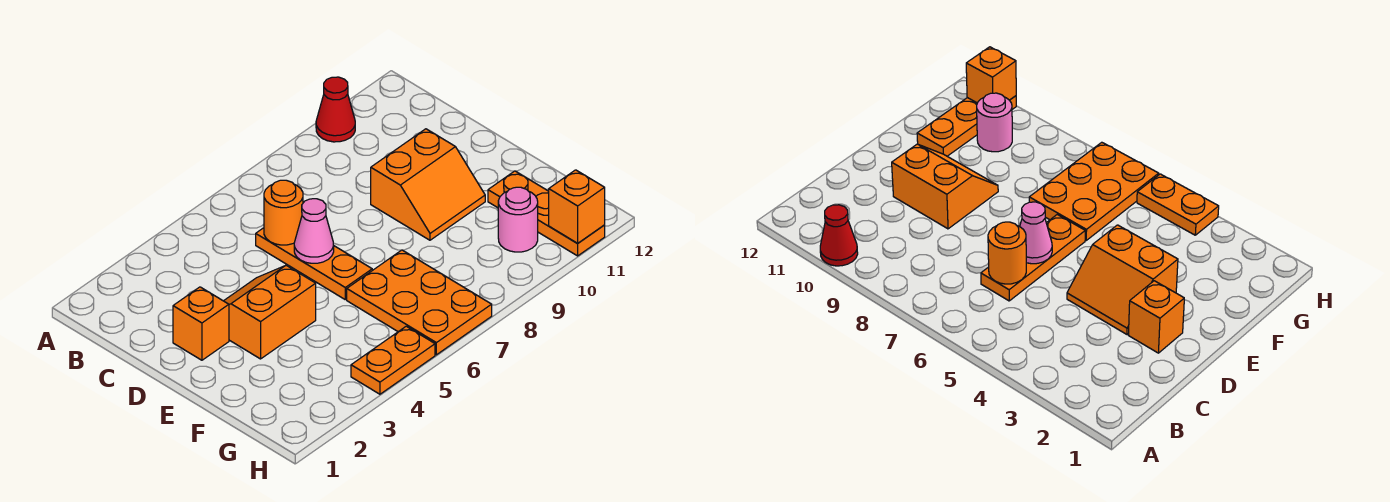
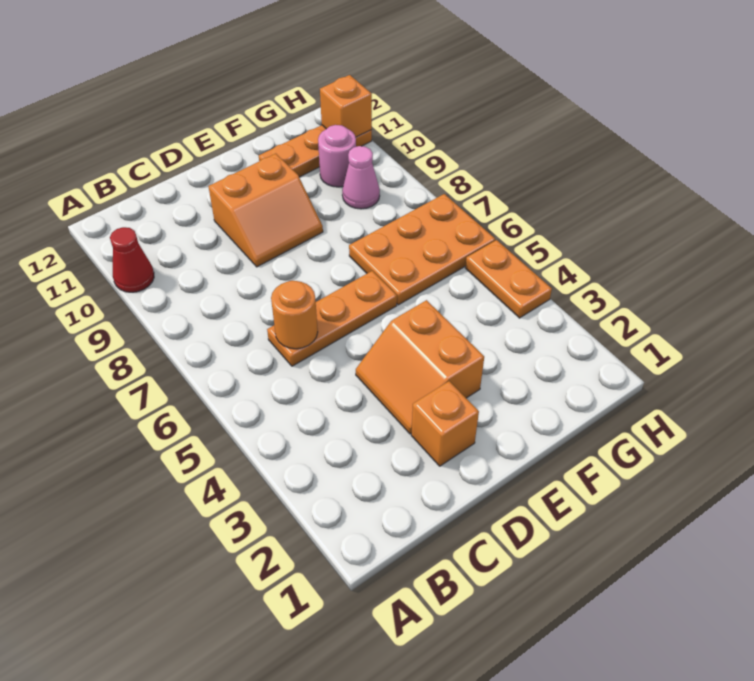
pink 1x1 cone [294,199,334,263] -> pink 1x1 cone moved to [342,146,380,209]
orange 2x2 slope [371,129,485,240] -> orange 2x2 slope turned to [209,154,323,267]

